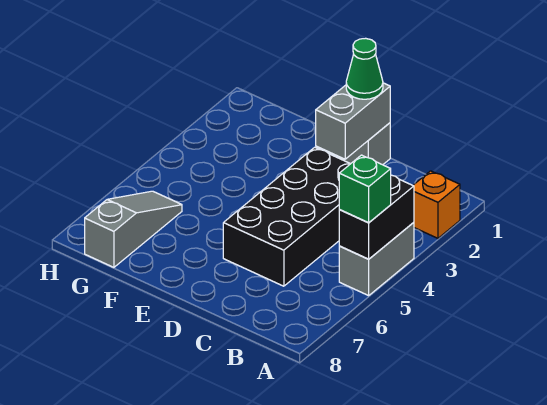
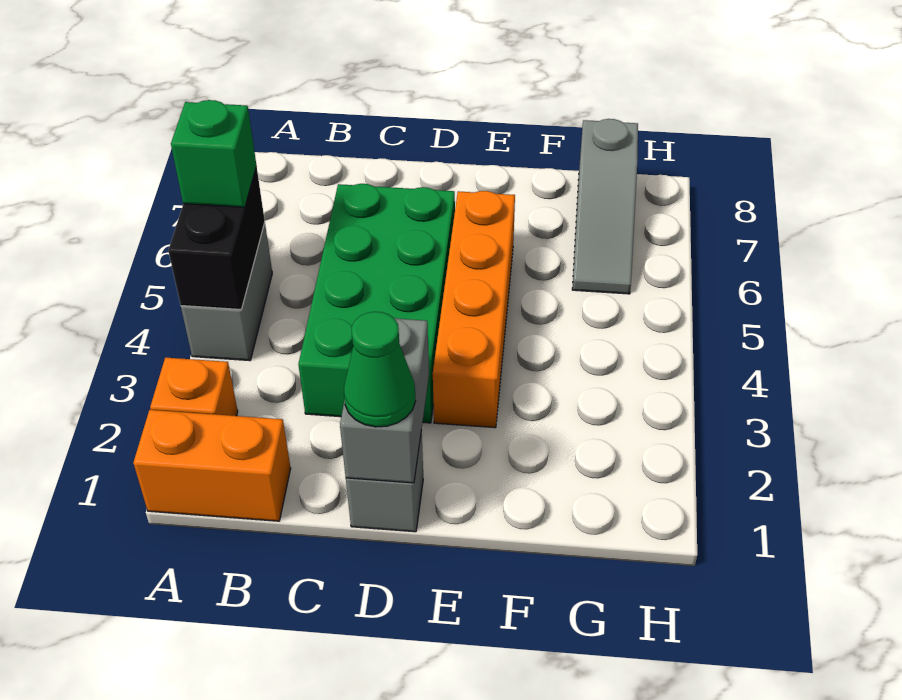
none -> orange 1x2 brick [133,410,291,521]
black 2x4 brick [223,147,350,286] -> green 2x4 brick [298,184,455,423]
none -> orange 1x4 brick [433,191,515,428]

